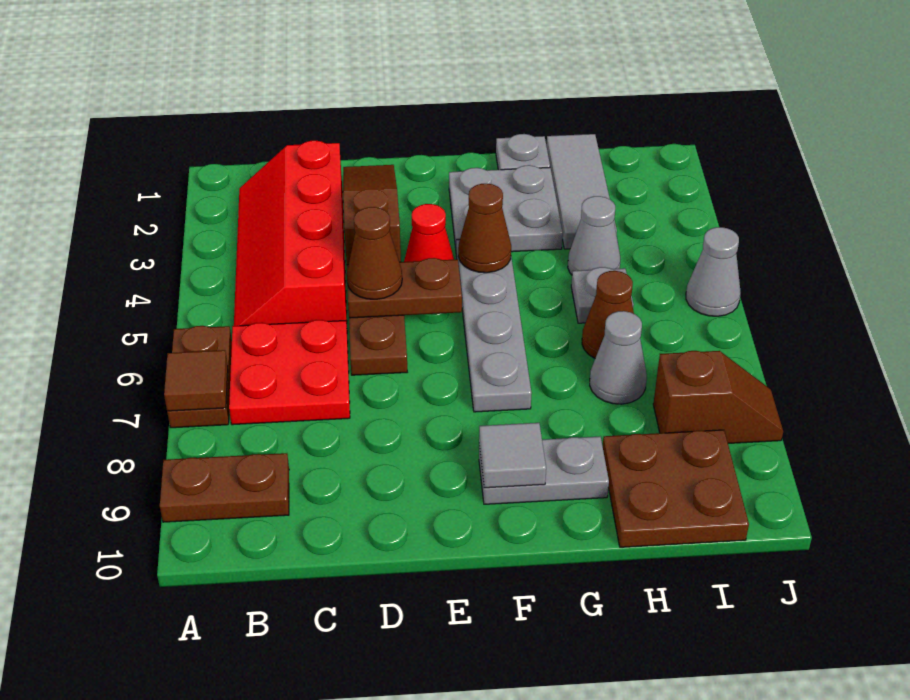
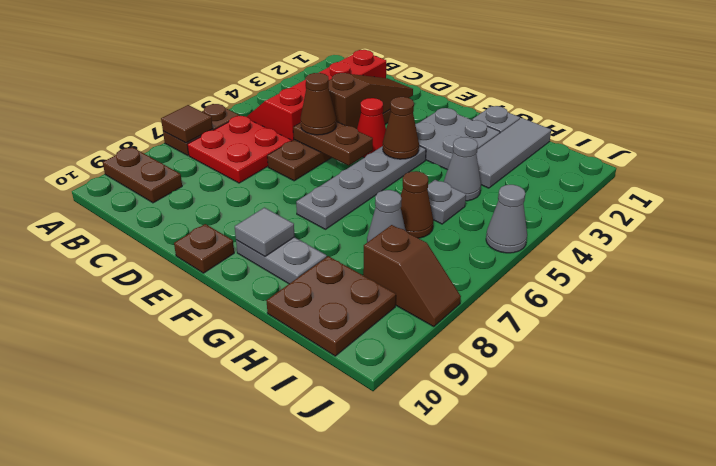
none -> brown 1x1 plate [174,224,234,273]

